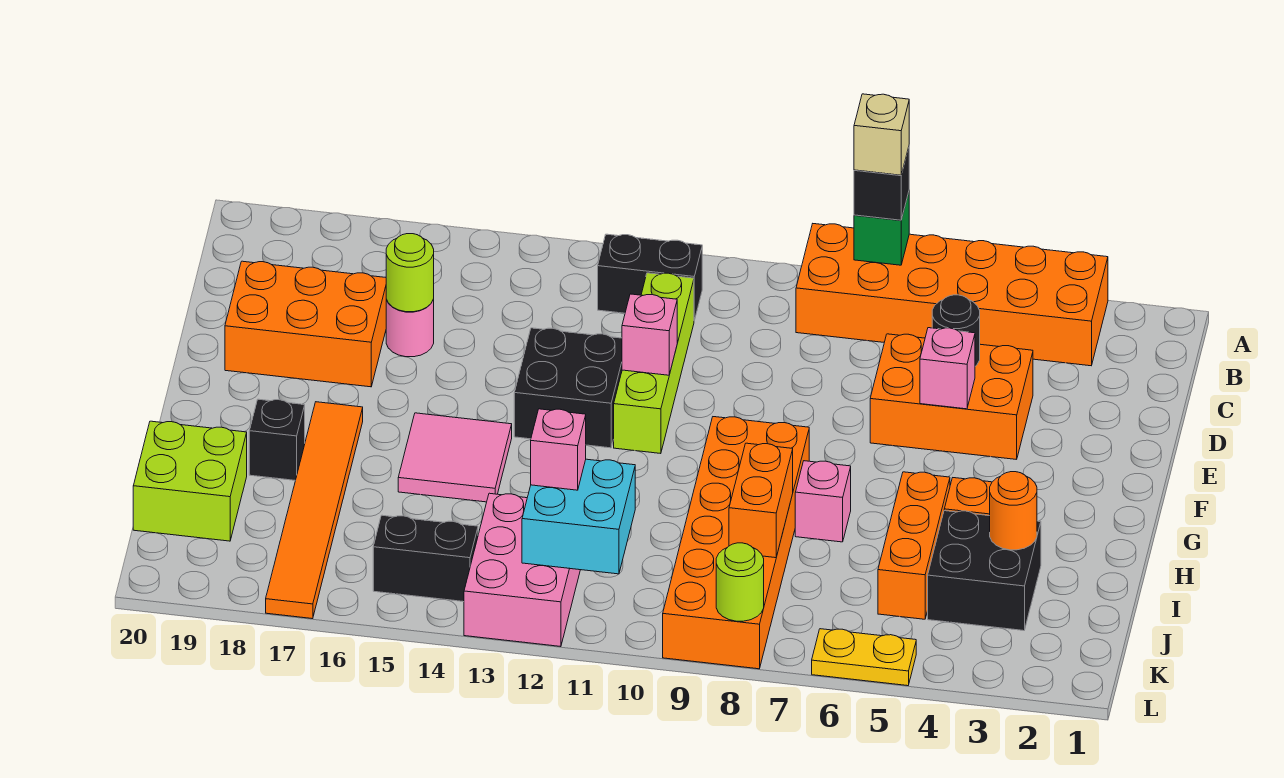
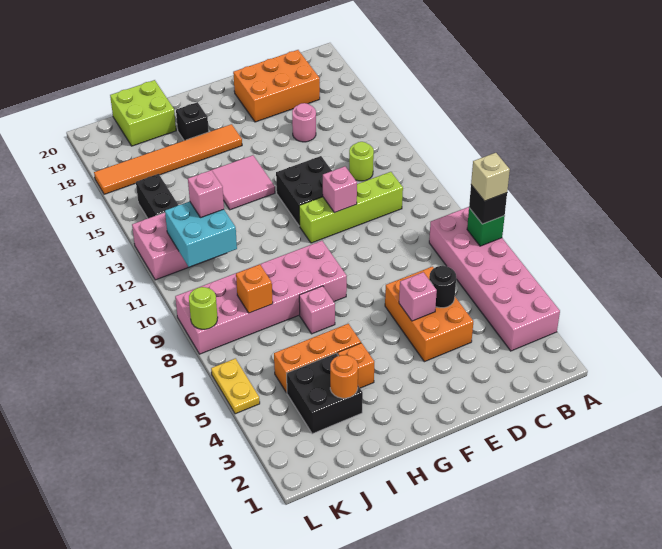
orange 2x6 brick [796,224,1108,366] -> pink 2x6 brick [429,207,560,351]
black 1x2 brick [598,234,702,321] -> none
lime 1x1 round brick [386,234,434,312] -> lime 1x1 round brick moved to [349,142,374,181]
orange 2x3 brick [225,261,387,387] -> orange 2x3 brick turned to [233,50,320,122]
orange 2x6 brick [663,417,809,669] -> pink 2x6 brick [175,241,347,354]
orange 1x2 brick [729,443,793,558] -> orange 1x1 brick [236,264,273,313]

